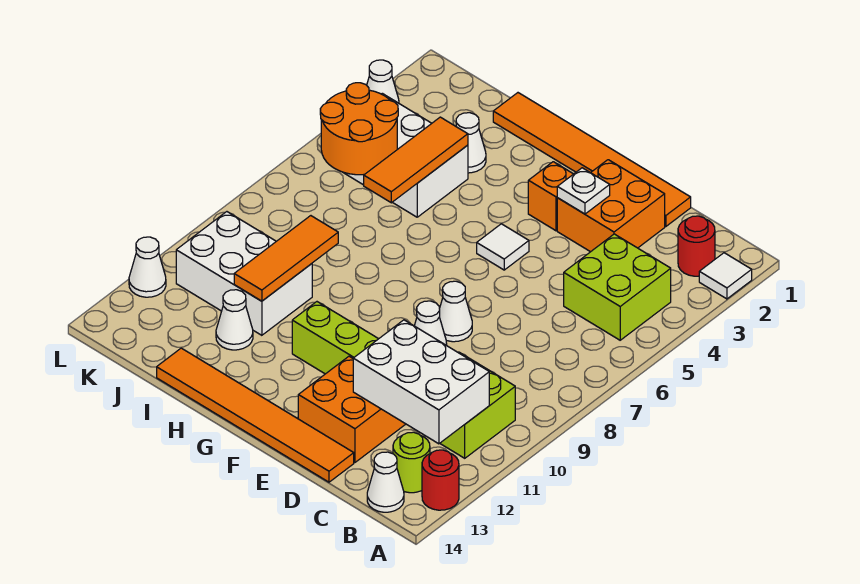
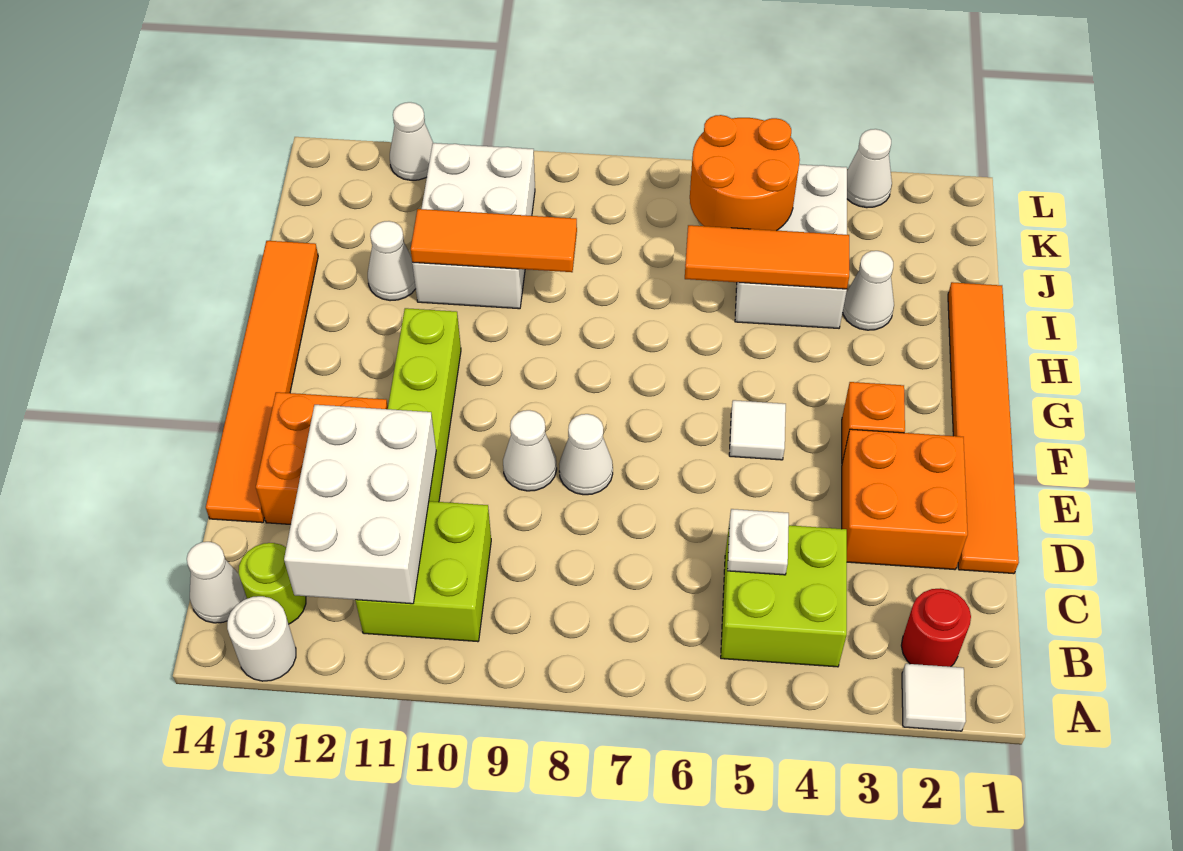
red 1x1 round brick [422,450,459,510] -> white 1x1 round brick [227,596,296,681]
white 1x1 plate [557,168,610,214] -> white 1x1 plate moved to [727,509,789,575]

